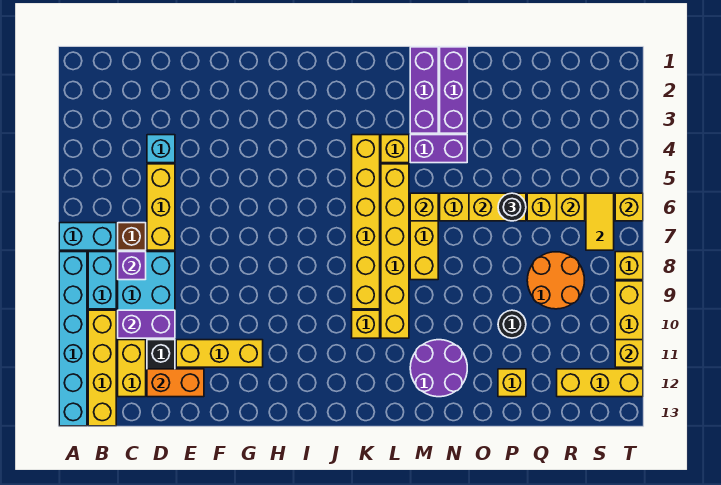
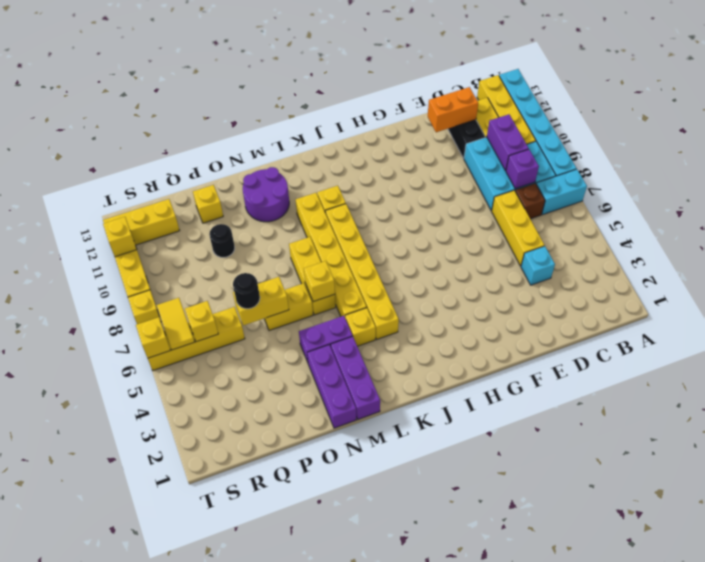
purple 1x2 brick [118,310,175,338] -> purple 1x2 brick turned to [487,114,529,171]
yellow 1x3 brick [176,340,263,367] -> none
orange 2x2 round brick [527,252,584,309] -> none

